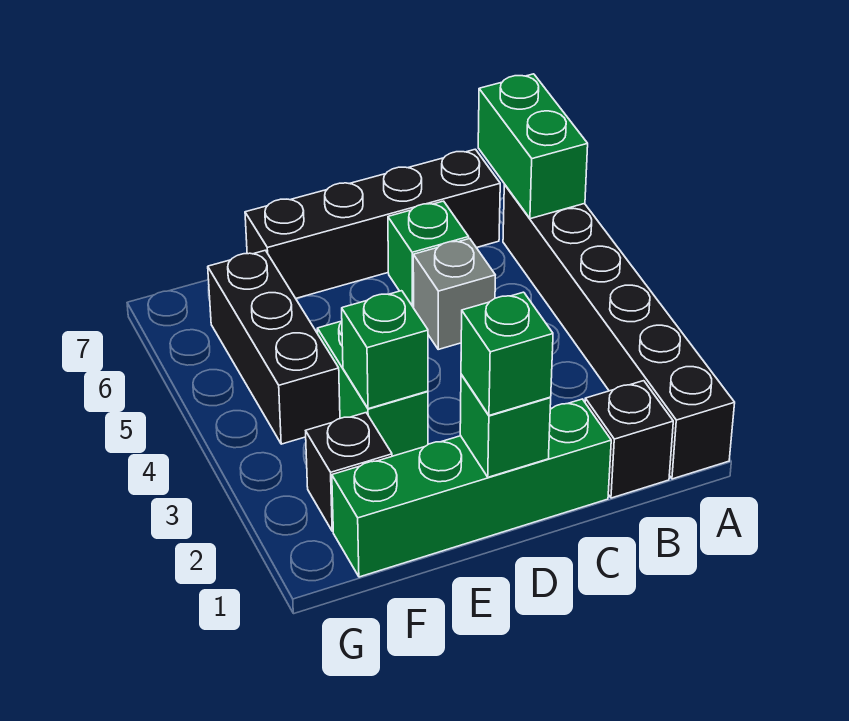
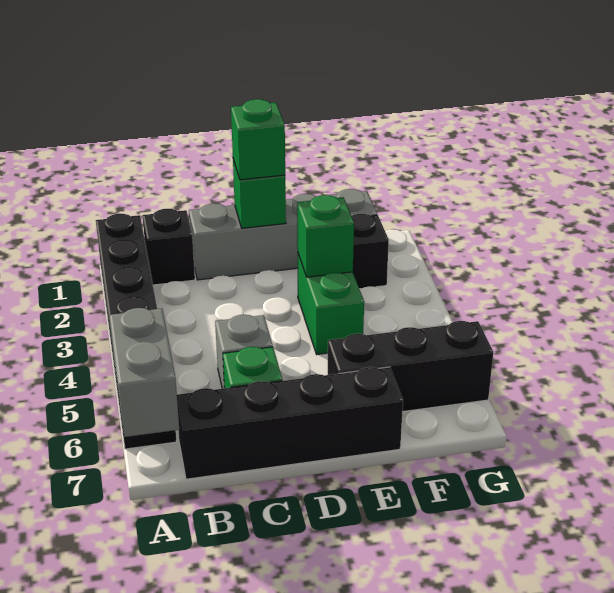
green 1x2 brick [478,74,588,219] -> grey 1x2 brick [109,308,179,437]
green 1x4 brick [332,399,611,577] -> grey 1x4 brick [189,189,377,280]
black 1x3 brick [208,250,340,444] -> black 1x3 brick turned to [328,321,493,412]

